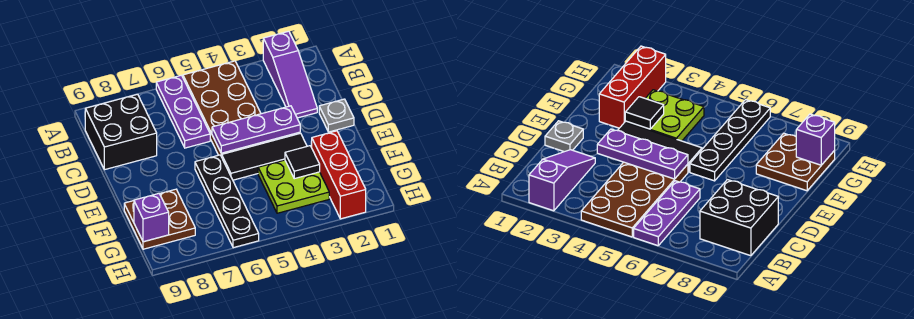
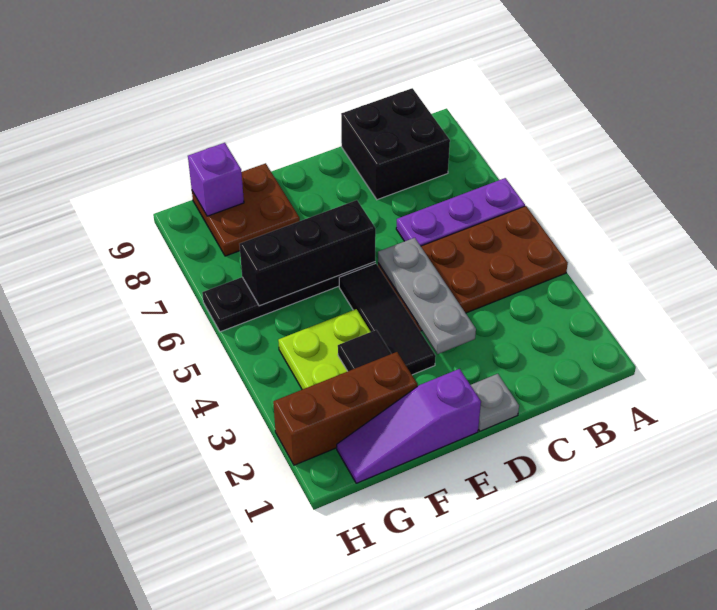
purple 1x3 slope [263,31,317,118] -> purple 1x3 slope moved to [337,369,481,483]
purple 1x3 plate [212,106,300,153] -> grey 1x3 plate [378,238,476,354]
none -> black 1x3 brick [239,200,376,306]
red 1x3 brick [312,131,366,219] -> brown 1x3 brick [273,352,417,465]

